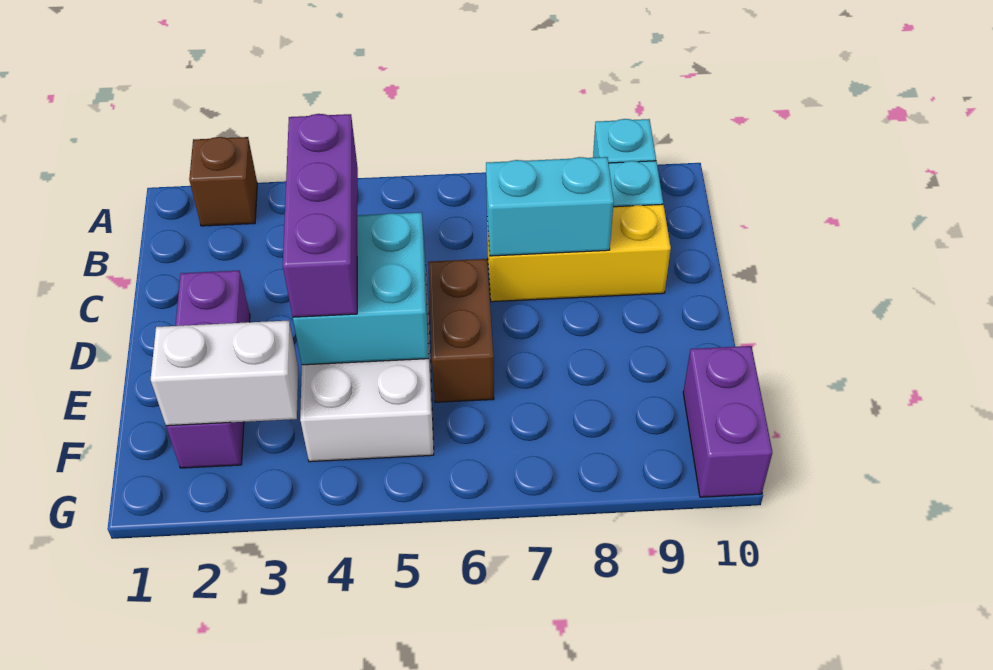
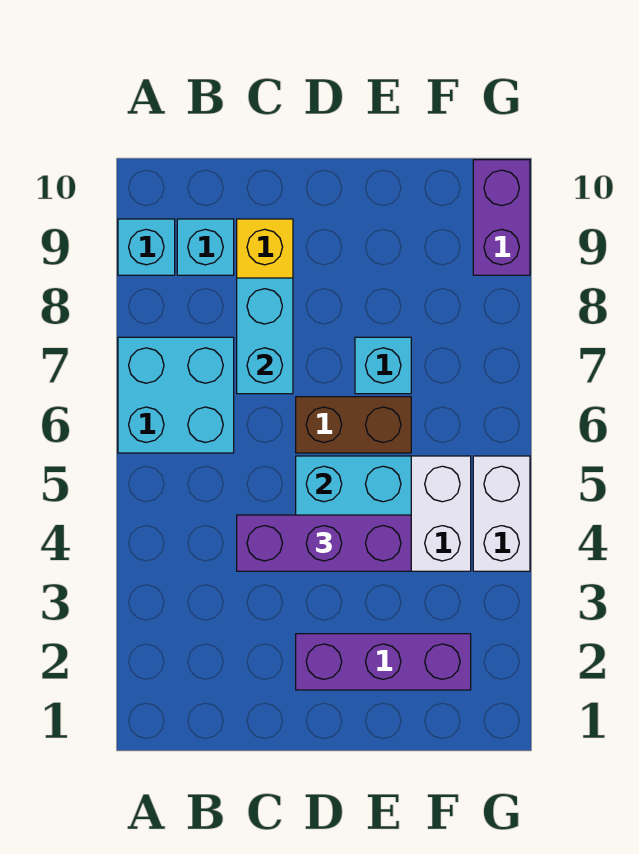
brown 1x1 brick [189,137,257,226] -> none
none -> cyan 2x2 brick [118,337,234,453]
none -> cyan 1x1 brick [355,337,411,394]
white 1x2 brick [151,321,299,426] -> white 1x2 brick moved to [473,456,530,571]
purple 1x2 brick [683,346,772,497] -> purple 1x2 brick turned to [473,160,530,275]

